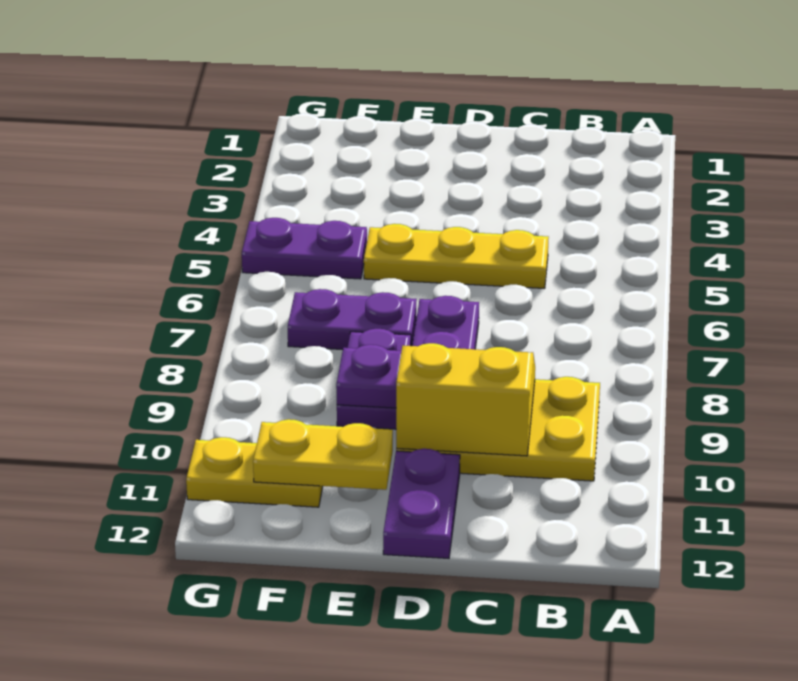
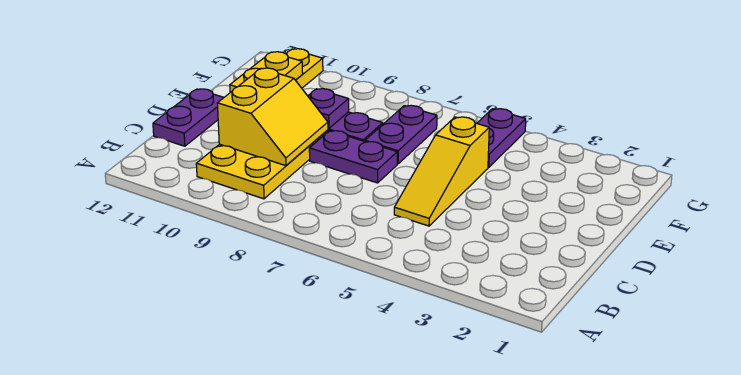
yellow 1x3 plate [364,224,549,288] -> yellow 1x3 slope [394,117,489,226]
purple 1x2 plate [383,449,460,558] -> purple 1x2 plate turned to [153,89,224,146]

